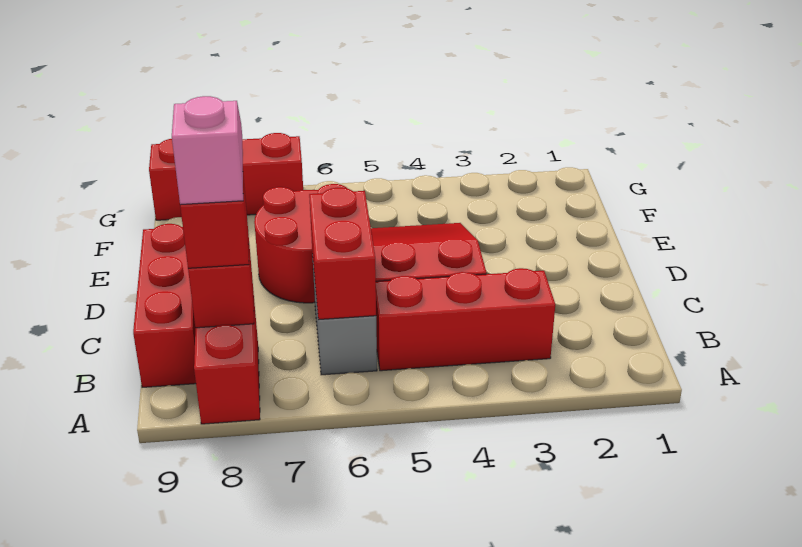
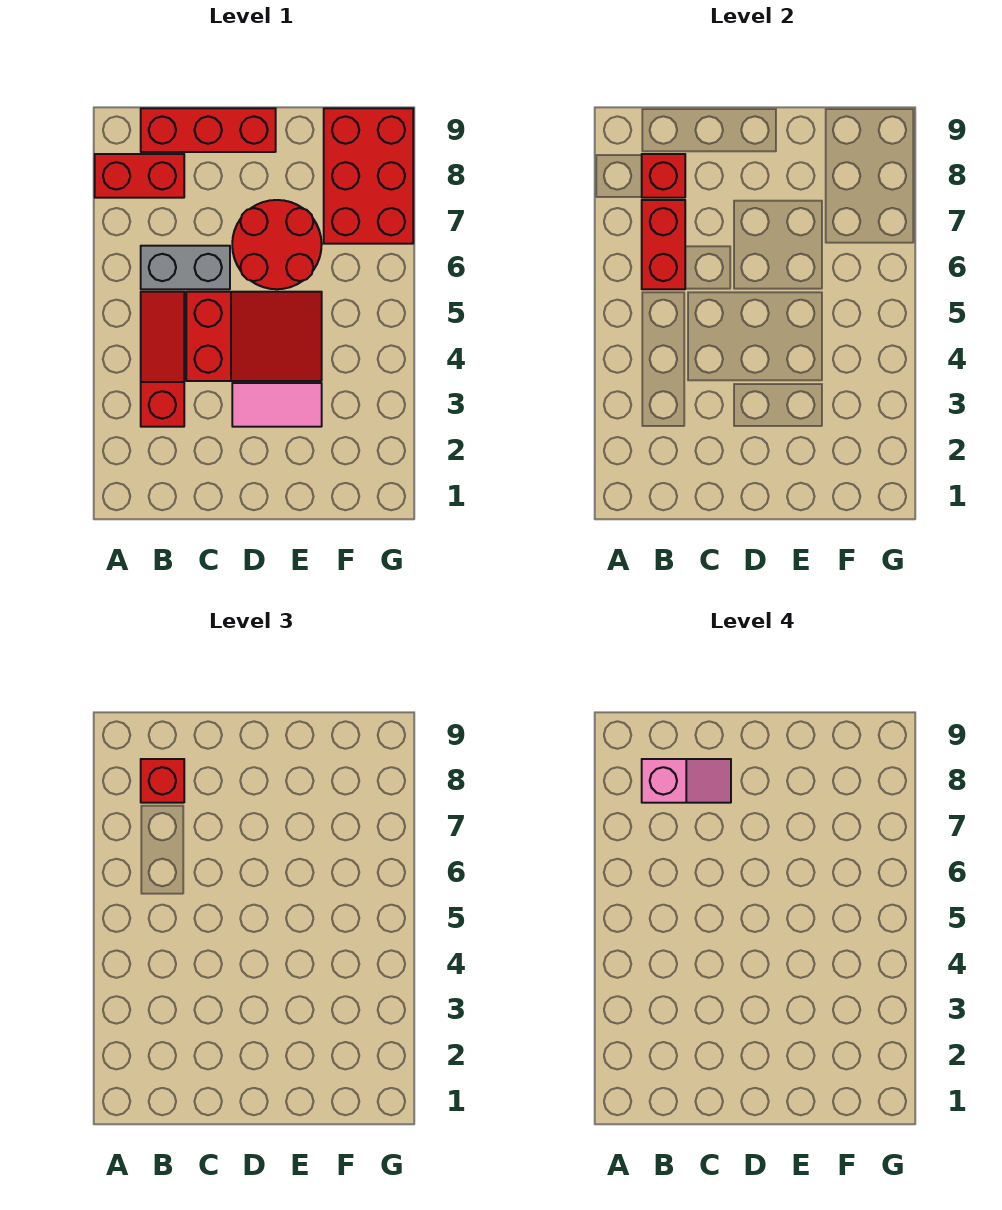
red 1x3 brick [376,268,555,371] -> red 1x3 slope [141,292,184,427]
red 1x2 brick [309,188,376,320] -> red 1x2 brick turned to [642,200,685,289]
none -> pink 1x2 tile [232,383,322,427]
red 1x3 brick [149,133,303,220] -> red 2x3 brick [324,108,413,244]

